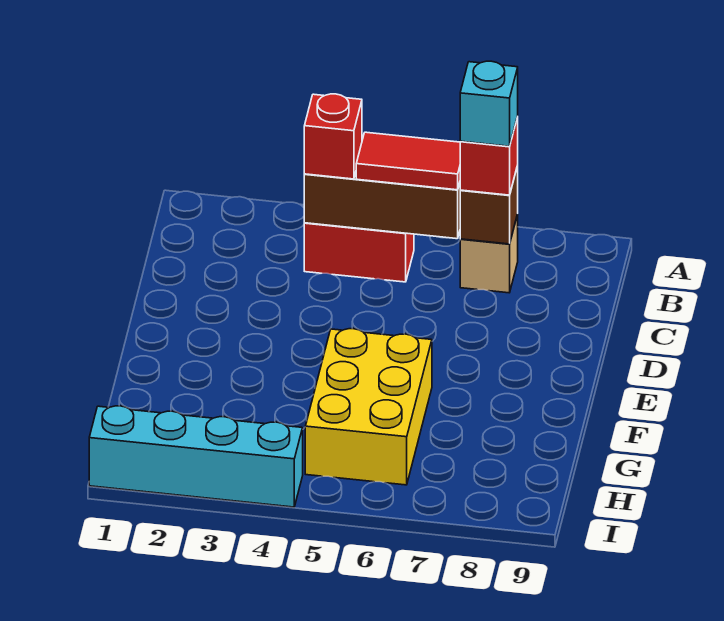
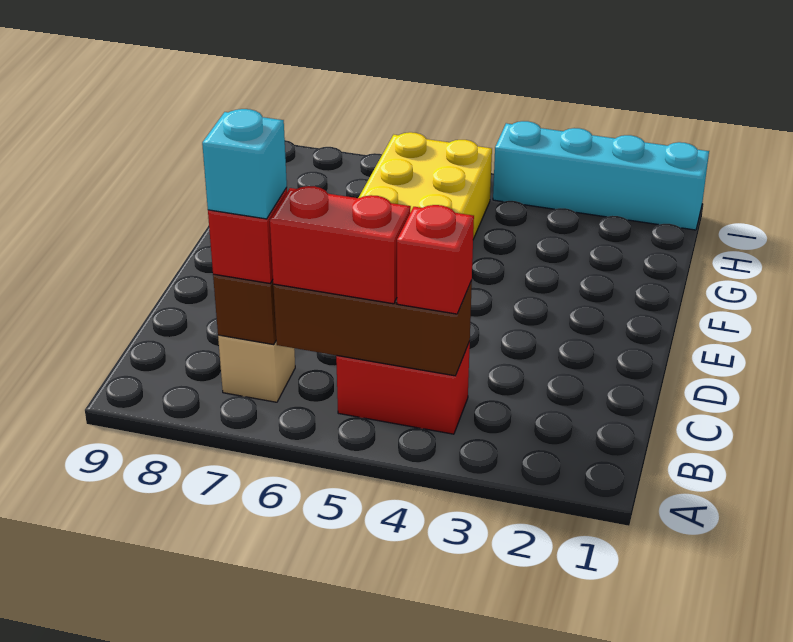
red 1x2 tile [356,132,460,190] -> red 1x2 brick [270,186,411,304]

